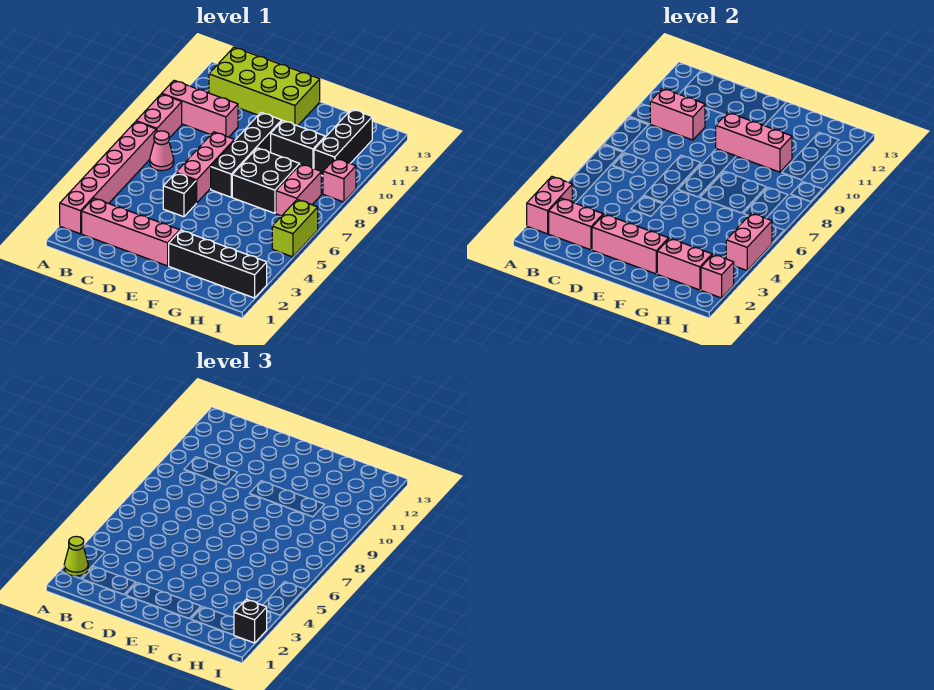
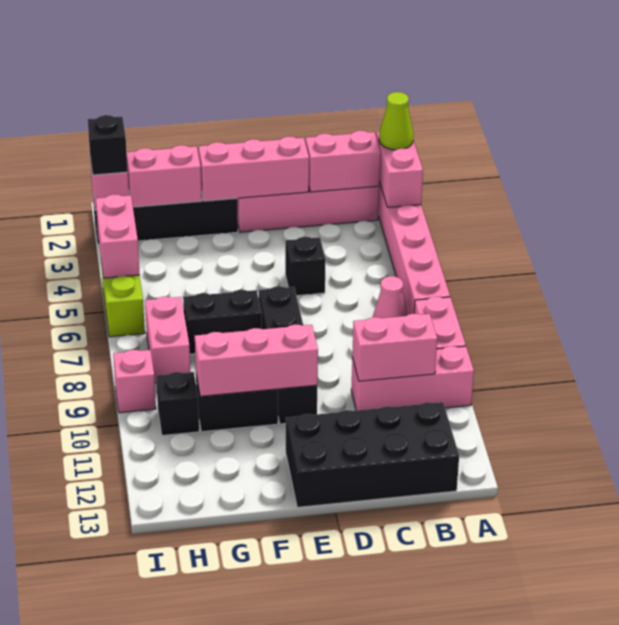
lime 2x4 brick [209,47,320,126] -> black 2x4 brick [286,402,459,507]
pink 1x3 brick [176,132,234,203] -> none
black 2x2 brick [232,148,300,213] -> black 1x2 brick [183,290,262,354]
black 1x3 brick [314,109,372,176] -> black 1x1 brick [156,372,199,436]

